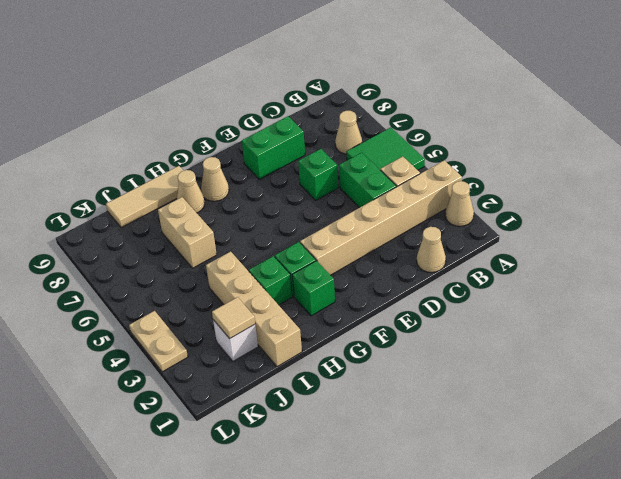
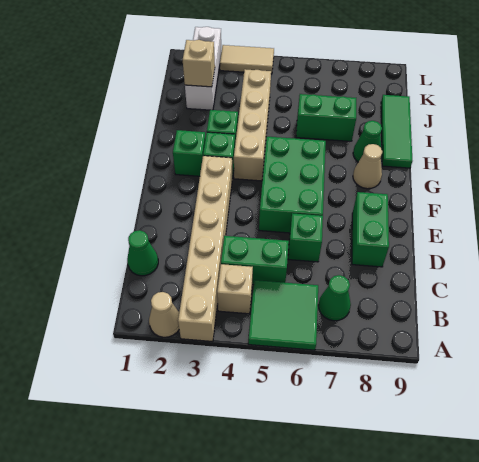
tan 1x1 cone [335,111,362,154] -> green 1x1 cone [318,275,351,321]
tan 1x1 cone [417,227,446,273] -> green 1x1 cone [127,230,158,276]
none -> green 2x3 brick [259,137,326,233]
tan 1x1 cone [177,170,205,213] -> green 1x1 cone [353,121,382,162]
tan 1x3 tile [106,166,183,228] -> green 1x3 tile [381,95,412,168]
tan 1x4 brick [206,252,302,367] -> tan 1x4 brick turned to [234,69,271,181]
tan 1x2 brick [158,197,217,268] -> green 1x2 brick [296,94,356,141]
white 1x1 brick [213,320,258,361] -> white 1x3 brick [185,27,221,110]
tan 1x1 tile [212,297,255,339] -> tan 1x1 brick [183,40,215,87]
tan 1x2 plate [129,311,188,372] -> tan 1x2 tile [220,45,274,74]

